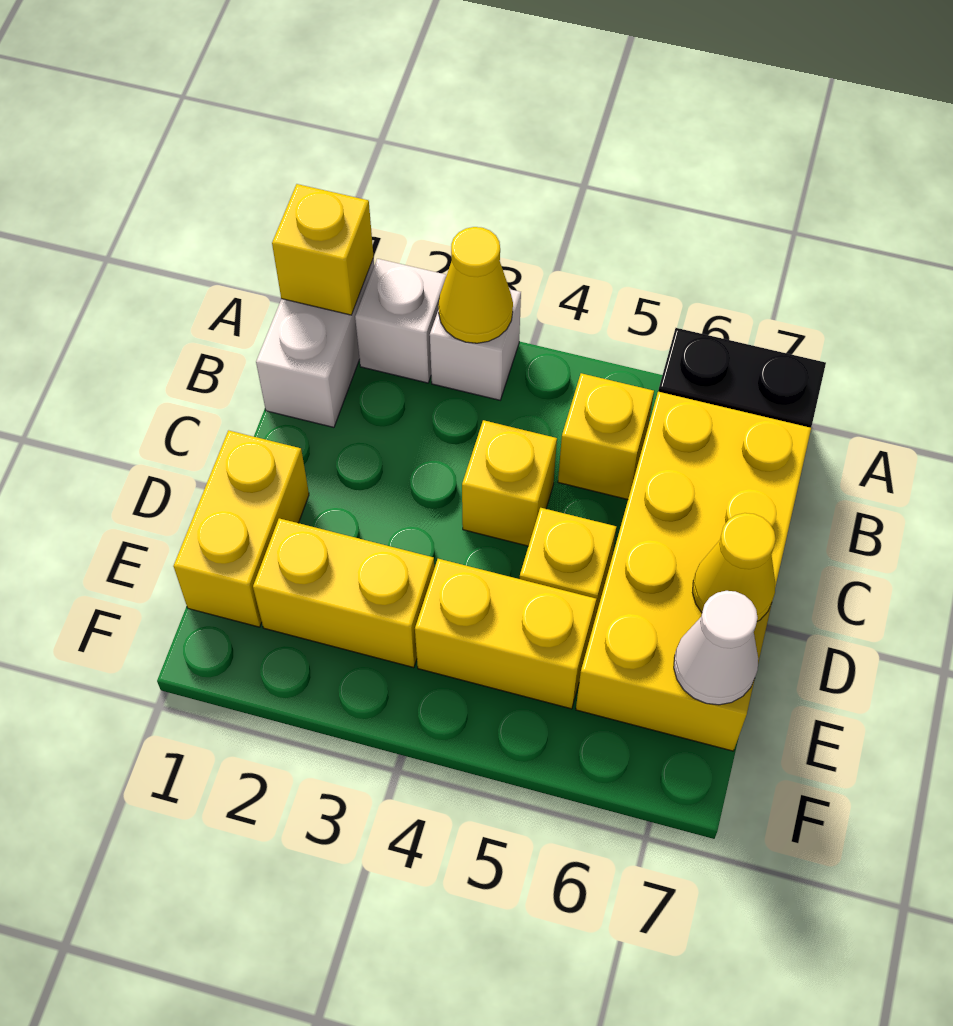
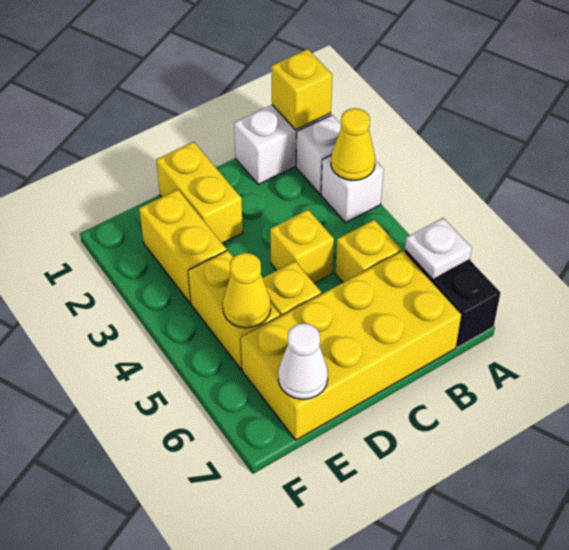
none -> white 1x1 plate [405,218,472,280]
yellow 1x2 brick [173,430,309,627] -> yellow 1x2 brick turned to [156,142,243,244]
yellow 1x1 cone [693,513,776,621] -> yellow 1x1 cone moved to [223,253,271,328]

